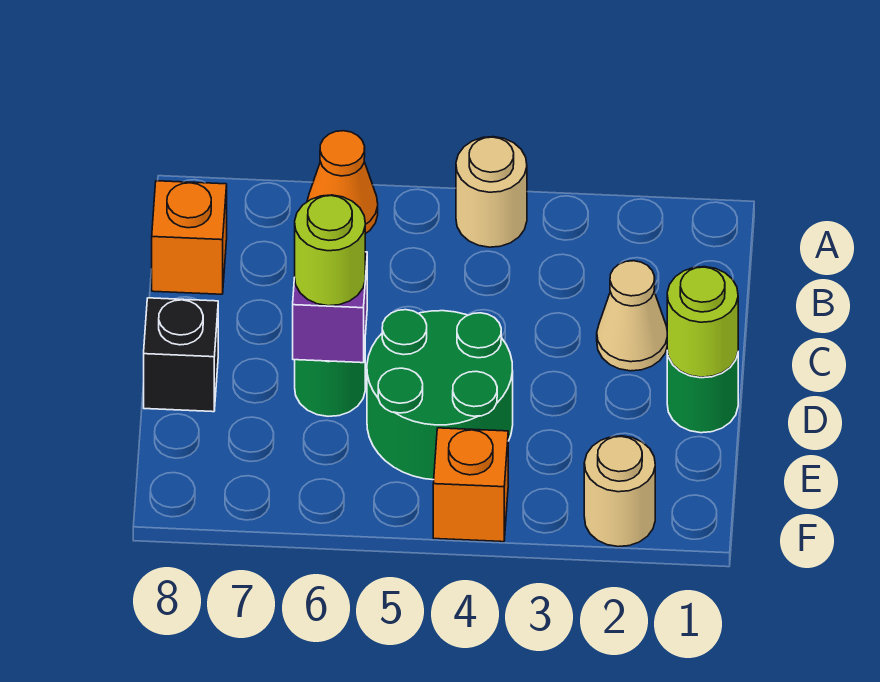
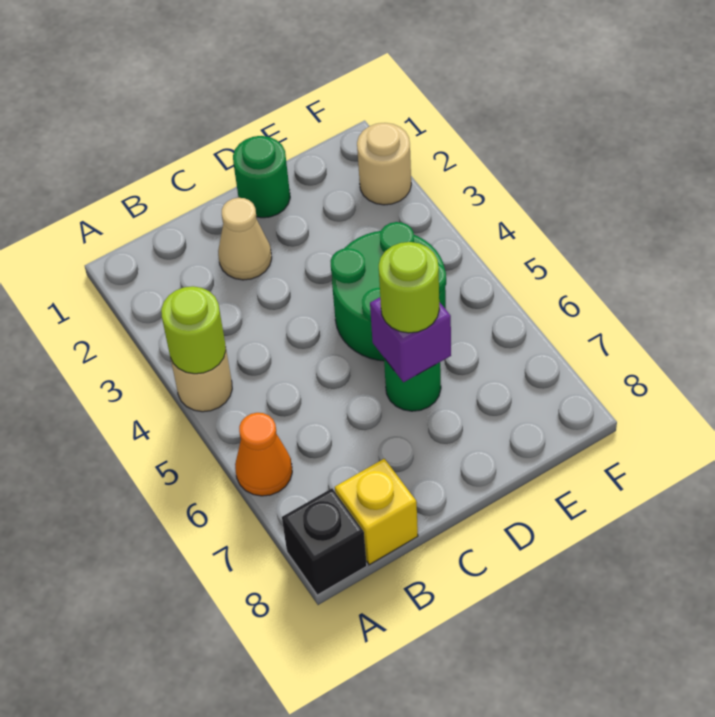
orange 1x1 brick [152,181,227,294] -> yellow 1x1 brick [335,459,418,565]
lime 1x1 round brick [667,267,738,377] -> lime 1x1 round brick moved to [161,286,226,374]
black 1x1 brick [144,298,218,412] -> black 1x1 brick moved to [282,489,367,595]
orange 1x1 brick [433,428,508,542] -> none

